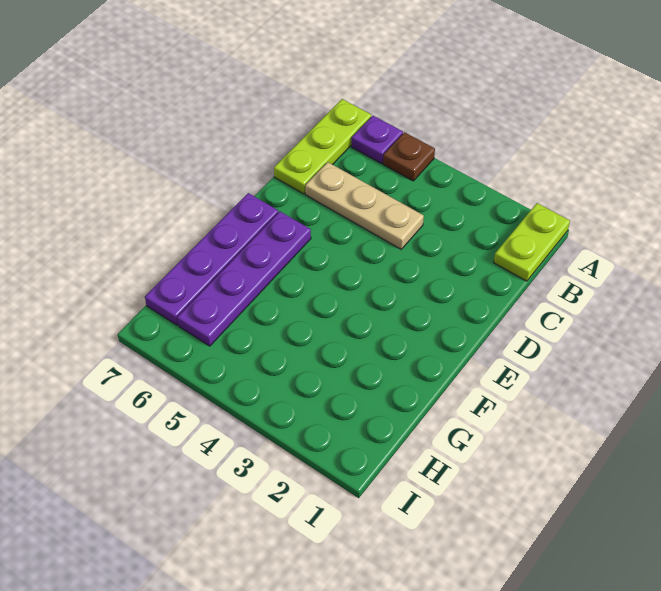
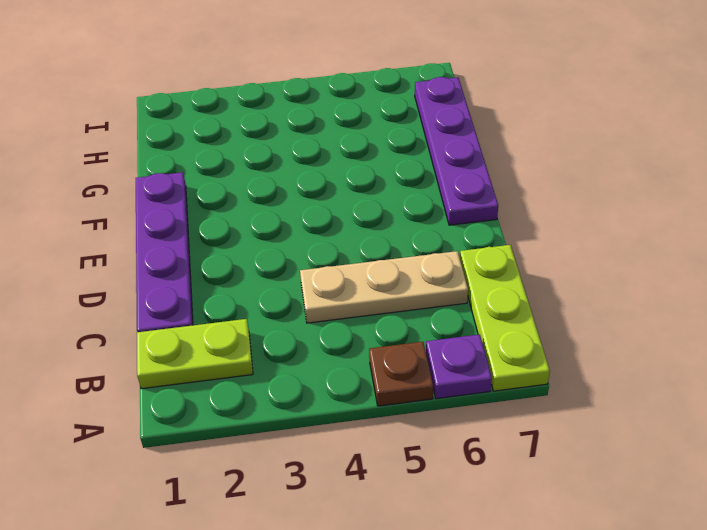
lime 1x2 plate [494,203,570,281] -> lime 1x2 plate turned to [137,319,253,389]
purple 1x4 plate [177,212,311,346] -> purple 1x4 plate moved to [136,172,193,332]

